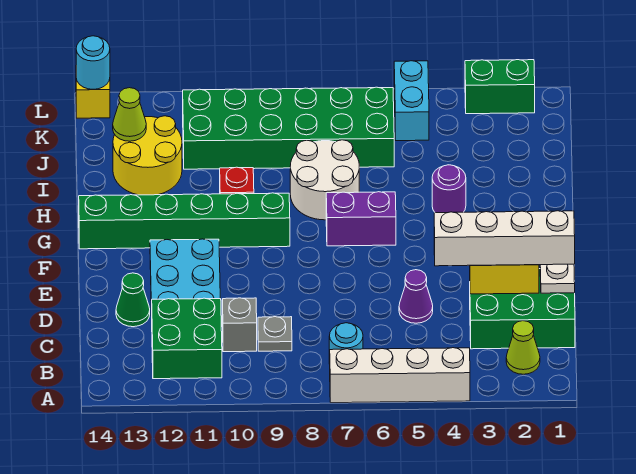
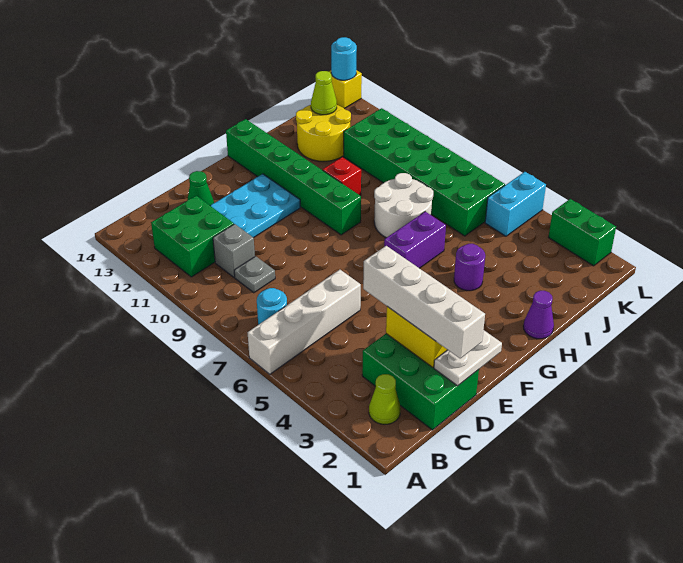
white 1x4 brick [330,348,470,403] -> white 1x4 brick turned to [248,270,361,374]
purple 1x1 cone [399,270,433,323] -> purple 1x1 cone moved to [523,291,554,339]
purple 1x2 brick [326,192,396,246] -> purple 1x2 brick turned to [384,212,446,268]

